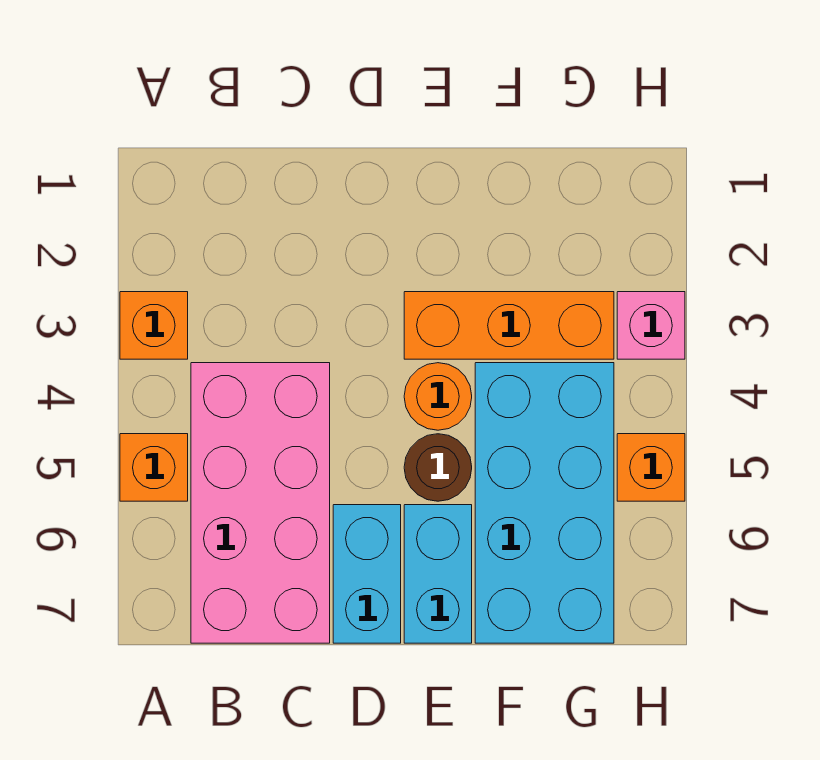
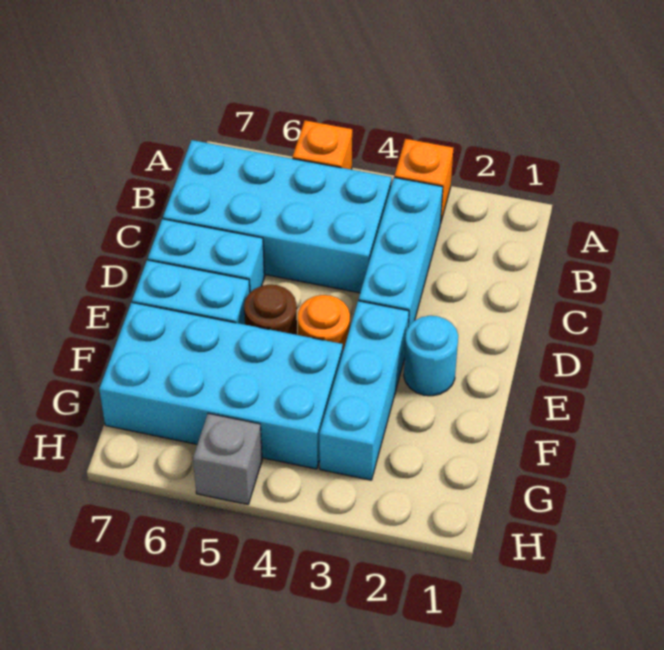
none -> cyan 1x3 brick [359,178,443,327]
pink 2x4 brick [191,363,330,643] -> cyan 2x4 brick [163,140,391,293]
none -> cyan 1x1 round brick [404,316,458,396]
orange 1x3 brick [404,292,614,359] -> cyan 1x3 brick [319,301,409,480]
pink 1x1 brick [617,292,685,359] -> none
orange 1x1 brick [617,434,685,501] -> grey 1x1 brick [193,413,262,504]

